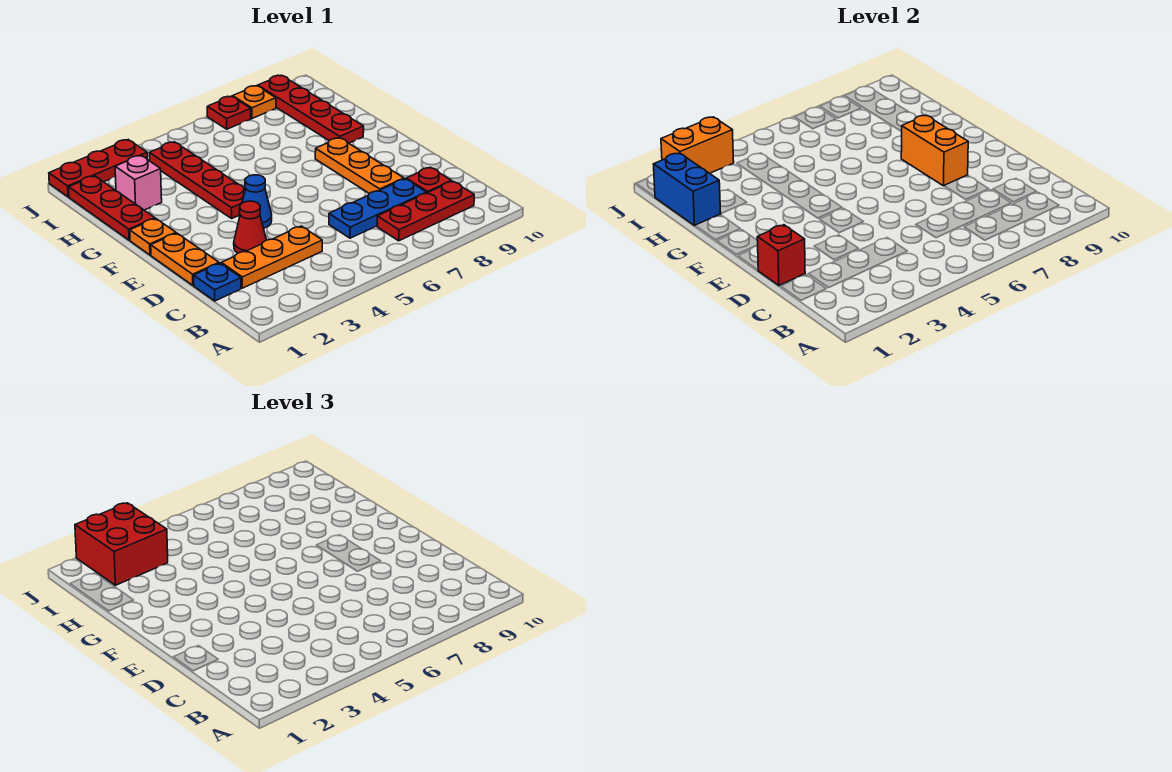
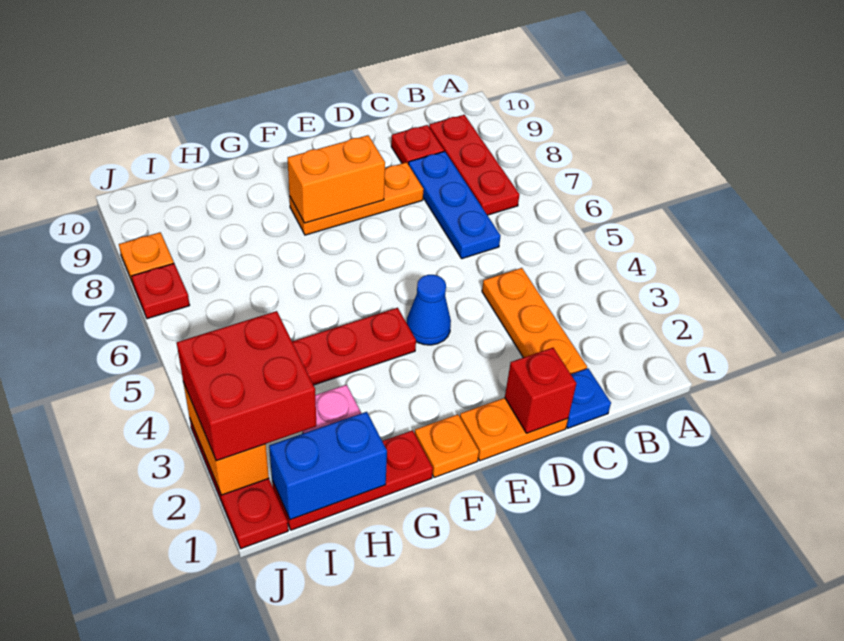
red 1x1 cone [234,201,266,253] -> none
red 1x4 plate [258,75,364,143] -> none

